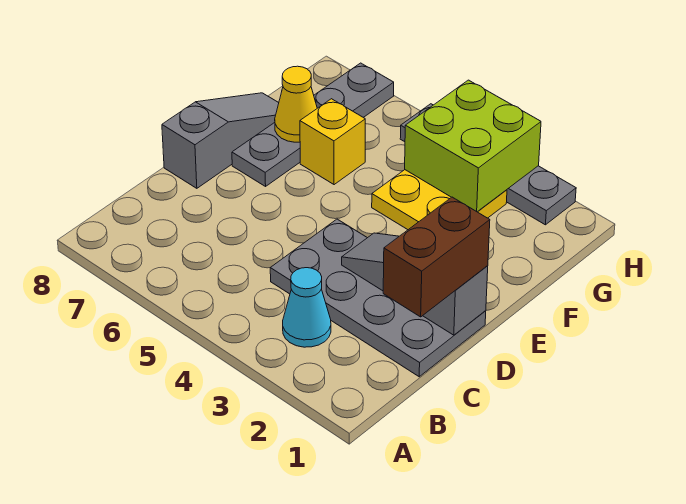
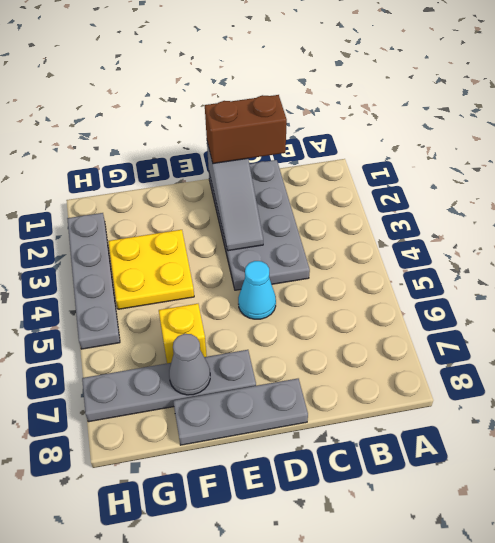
cyan 1x1 cone [283,268,331,347] -> cyan 1x1 cone moved to [238,261,276,319]
grey 1x3 slope [162,93,279,188] -> grey 1x3 plate [173,379,308,445]
yellow 1x1 cone [275,66,317,142] -> grey 1x1 cone [169,334,210,395]
lime 2x2 brick [405,80,541,212] -> none

